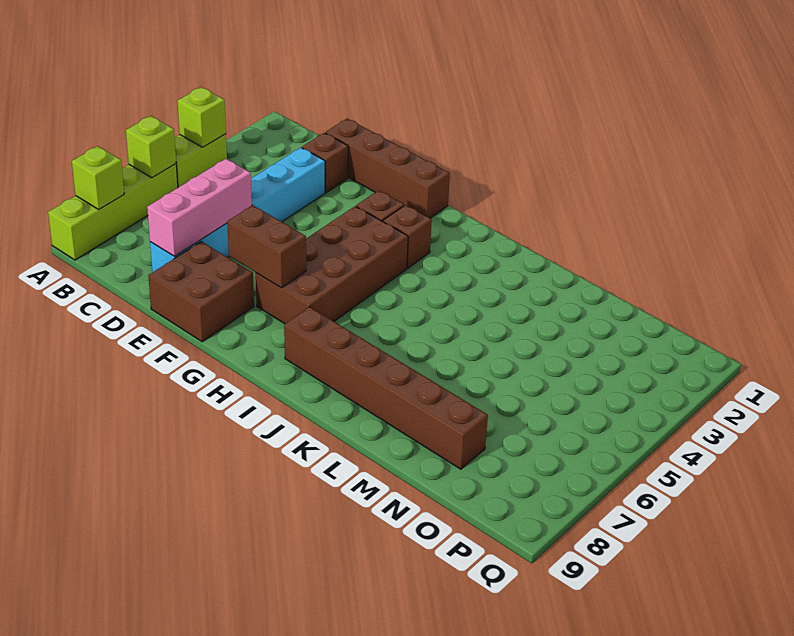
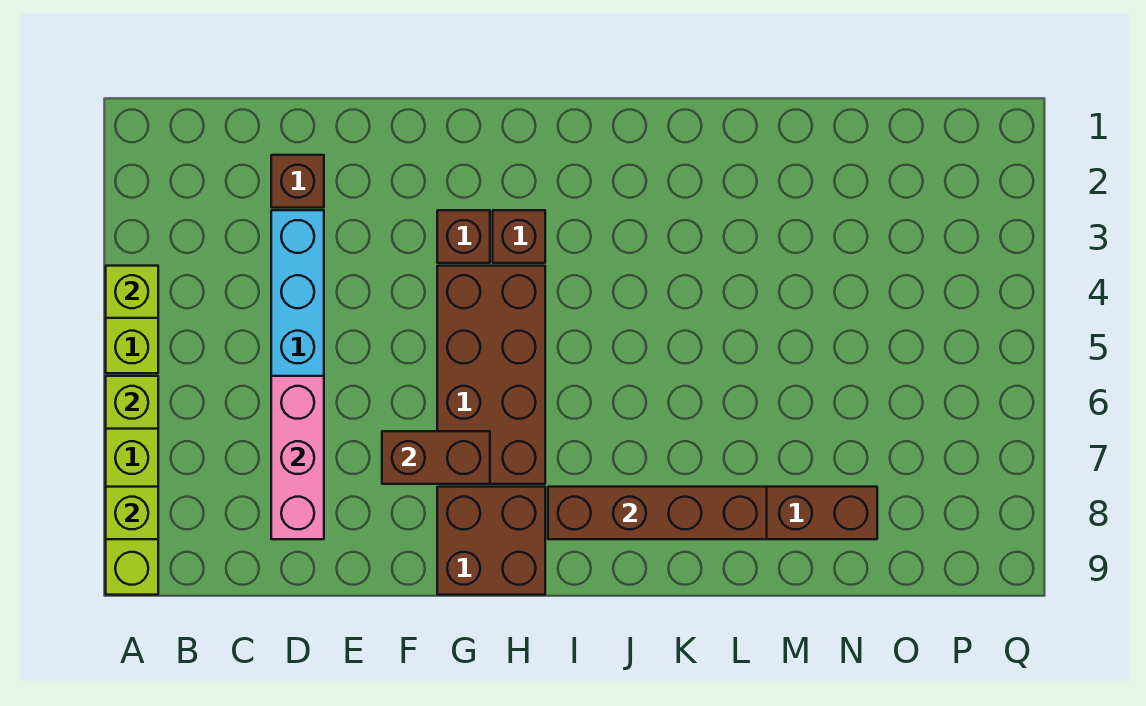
brown 1x4 brick [325,119,450,218] -> brown 1x4 brick moved to [548,487,767,539]
brown 2x2 brick [148,241,254,342] -> brown 2x2 brick moved to [437,487,545,595]

